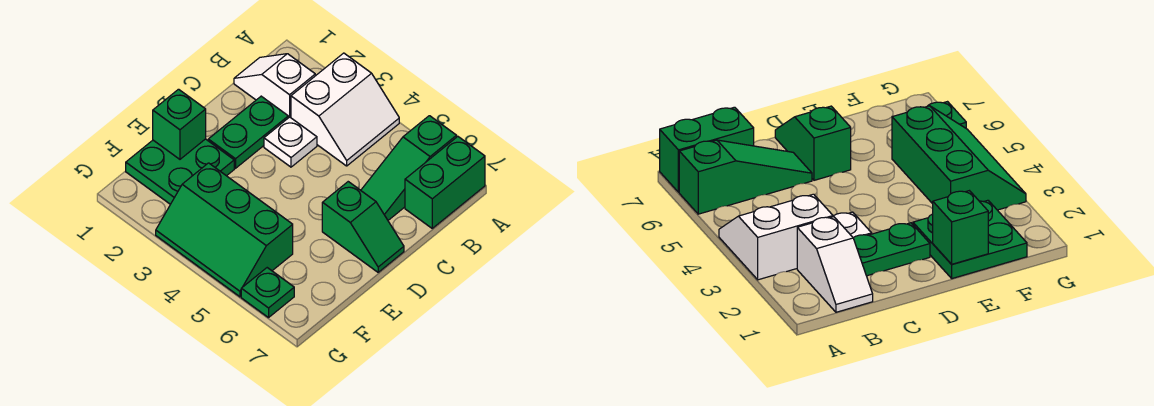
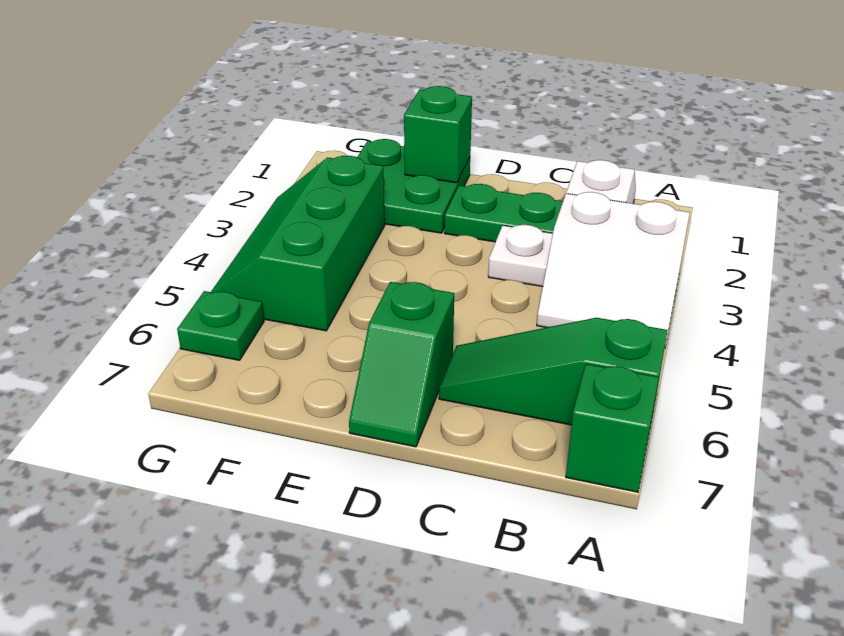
green 1x2 brick [405,137,485,228] -> green 1x1 brick [566,364,659,492]

